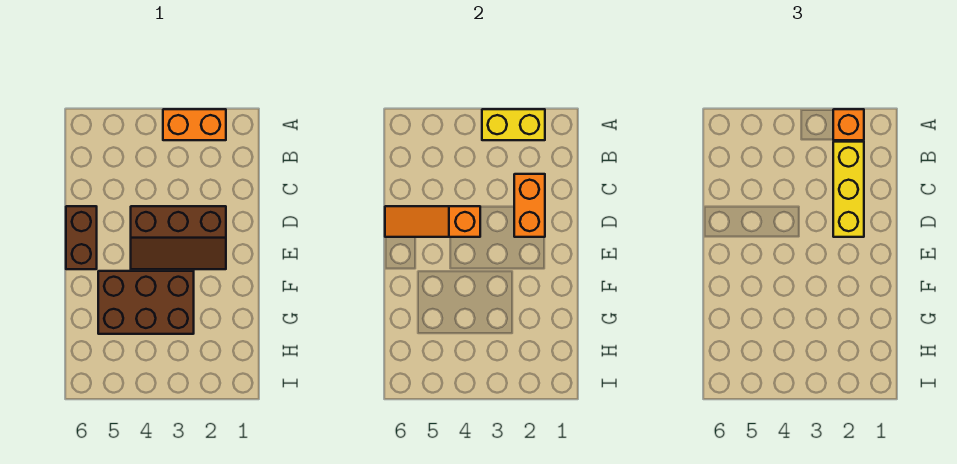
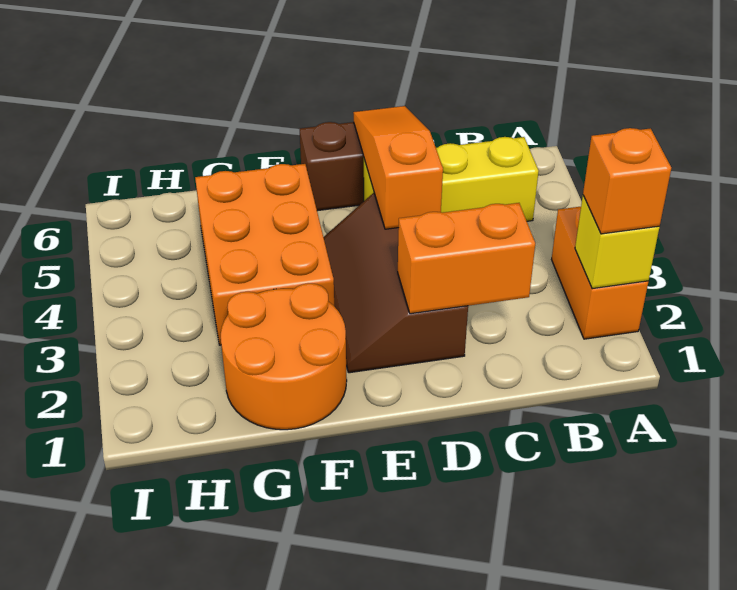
yellow 1x2 brick [482,109,545,140] -> yellow 1x1 brick [575,196,659,289]
yellow 1x3 brick [833,142,864,237] -> yellow 1x3 brick moved to [364,137,539,221]
none -> orange 2x2 round brick [221,283,347,430]
brown 2x3 brick [98,271,194,334] -> orange 2x3 brick [195,164,334,345]

